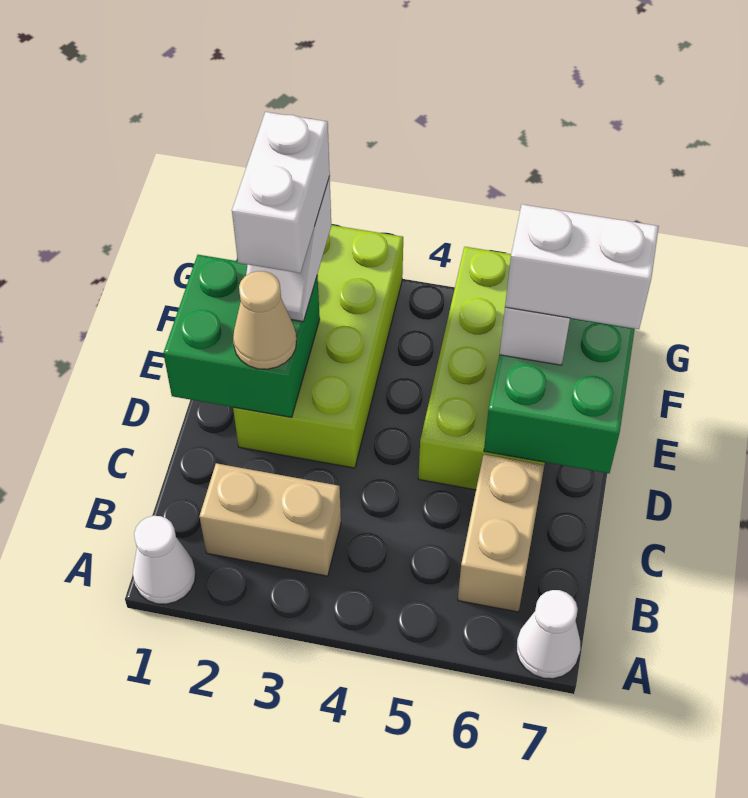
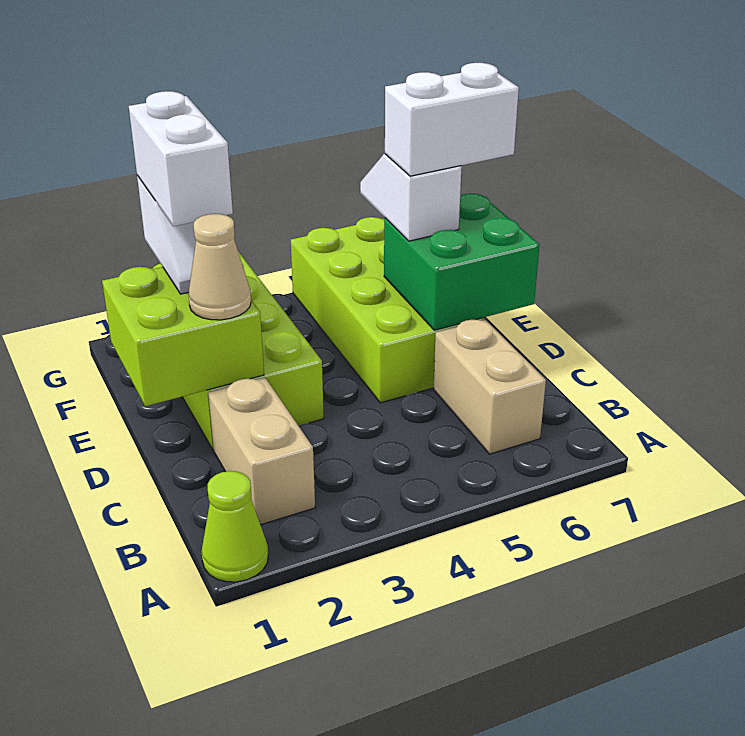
white 1x1 cone [133,516,196,604] -> lime 1x1 cone [201,471,268,582]
white 1x1 cone [517,590,581,679] -> none
tan 1x2 brick [199,463,341,576] -> tan 1x2 brick turned to [208,377,315,525]
green 2x2 brick [163,255,320,417] -> lime 2x2 brick [102,267,264,406]

